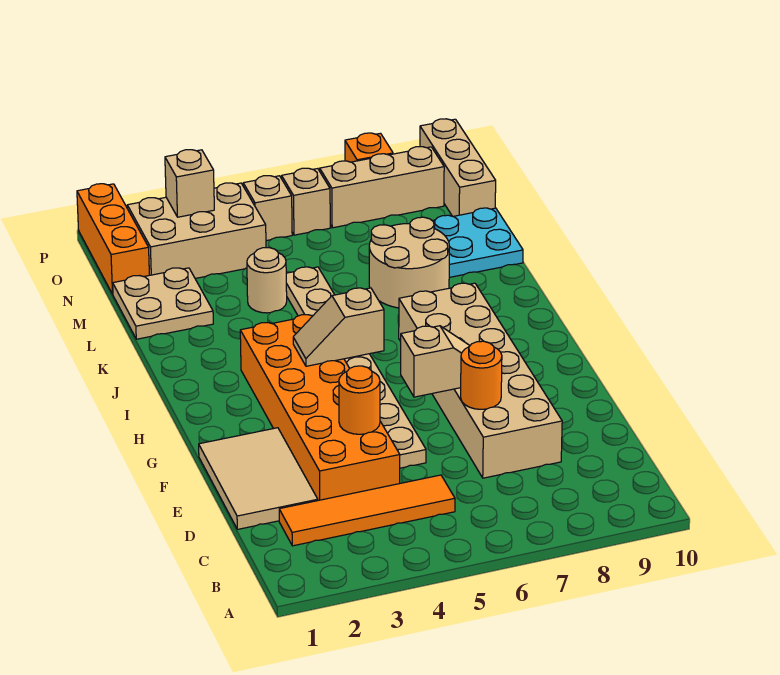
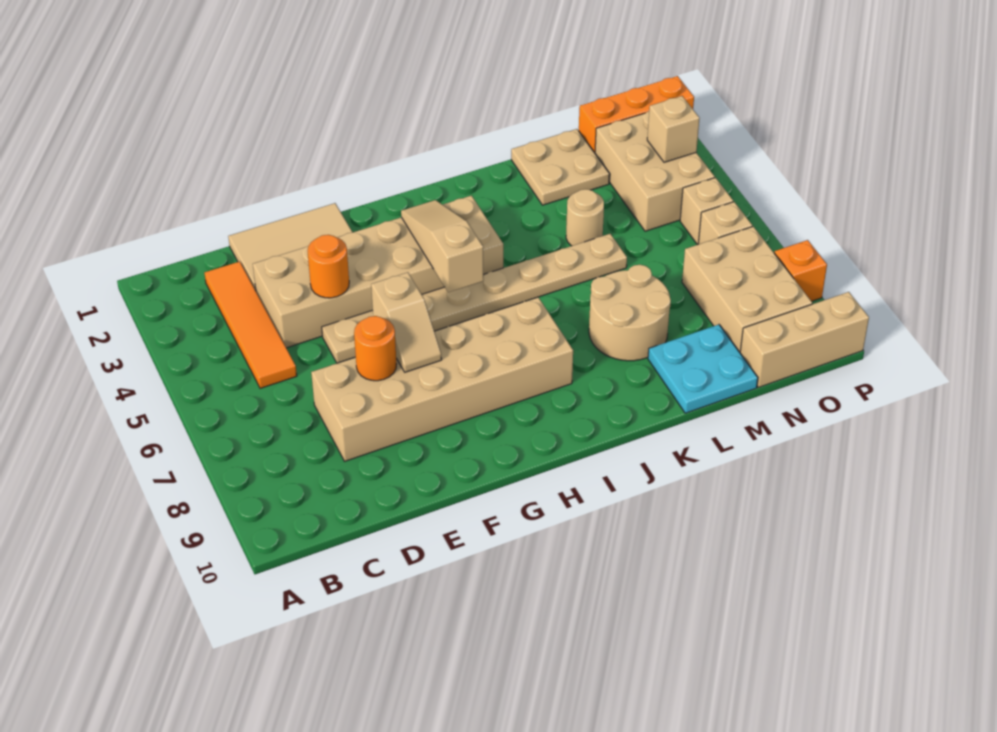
orange 2x6 brick [240,315,400,500] -> tan 2x6 brick [253,196,503,348]
tan 1x2 slope [293,288,384,366] -> tan 1x3 slope [401,200,484,293]
tan 1x3 brick [320,147,444,228] -> tan 2x3 brick [682,227,812,352]

